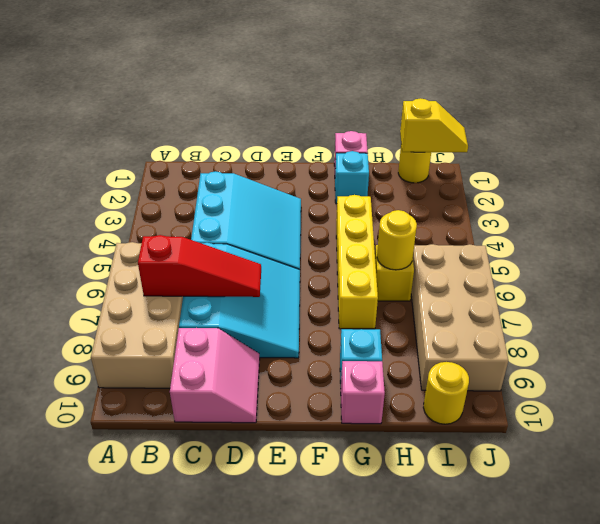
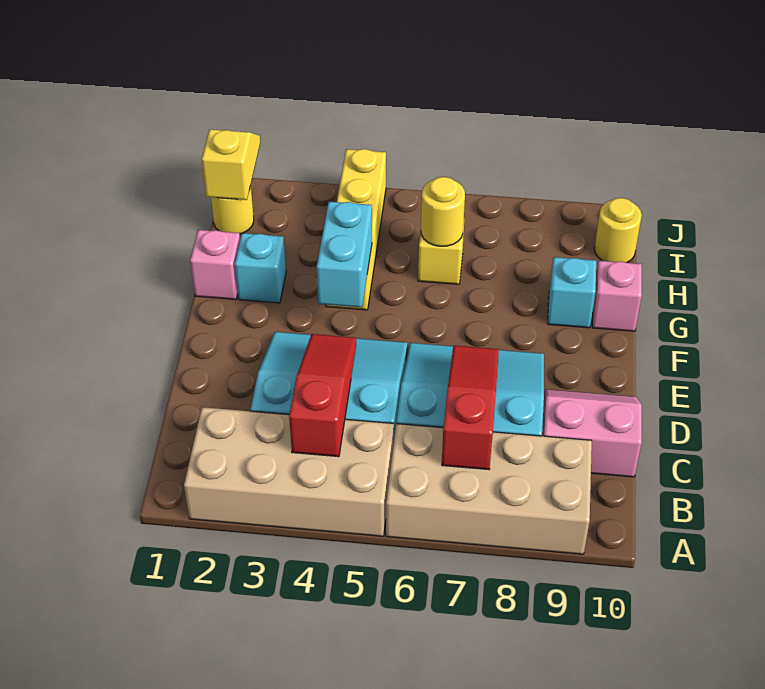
none -> red 1x3 slope [289,334,356,457]
none -> cyan 1x2 brick [317,202,372,308]
yellow 1x4 brick [336,195,378,329] -> yellow 1x4 brick turned to [326,149,386,310]
tan 2x4 brick [411,244,508,391] -> tan 2x4 brick moved to [184,407,394,536]

